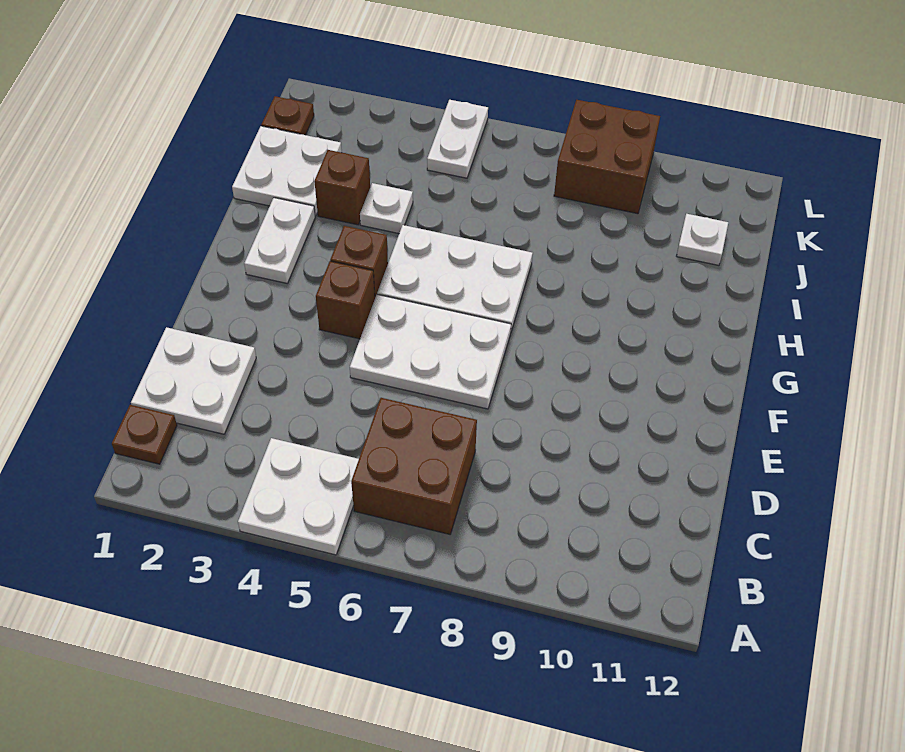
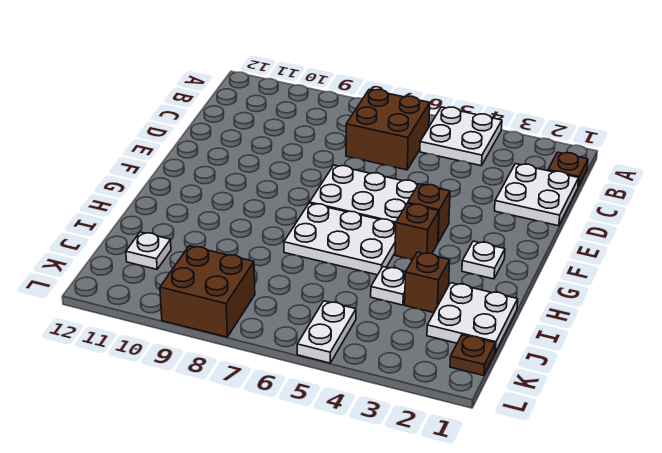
white 1x2 plate [244,198,315,283] -> white 1x1 plate [462,241,505,279]

